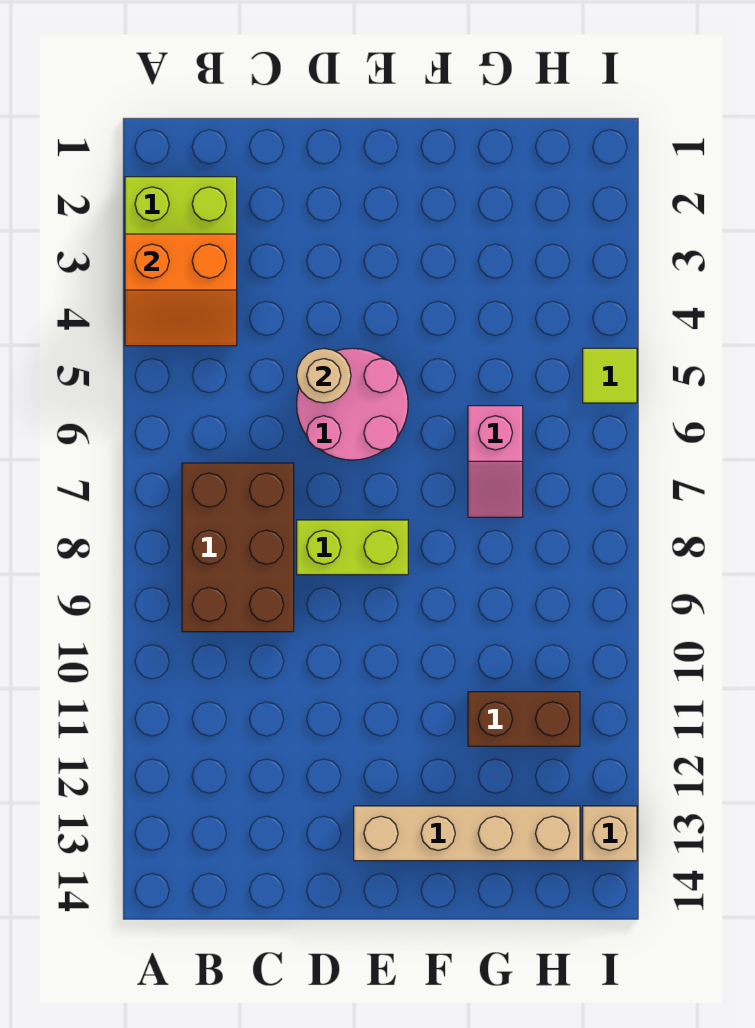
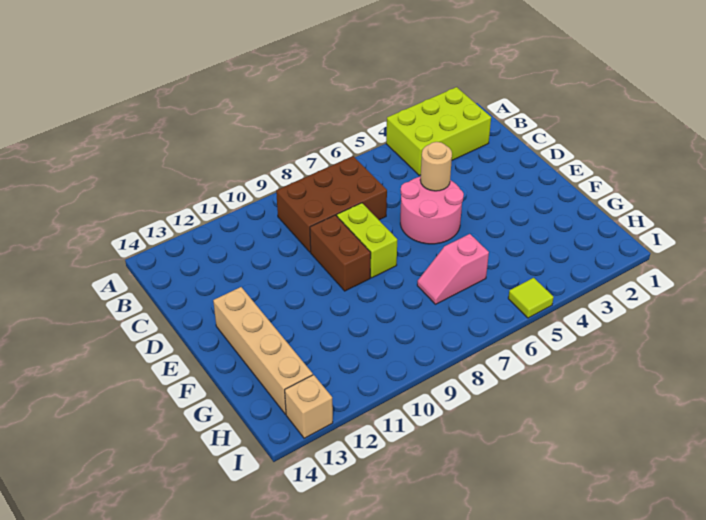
orange 2x2 slope [125,234,237,346] -> none
brown 1x2 brick [468,692,580,746] -> brown 1x2 brick moved to [310,215,371,291]

